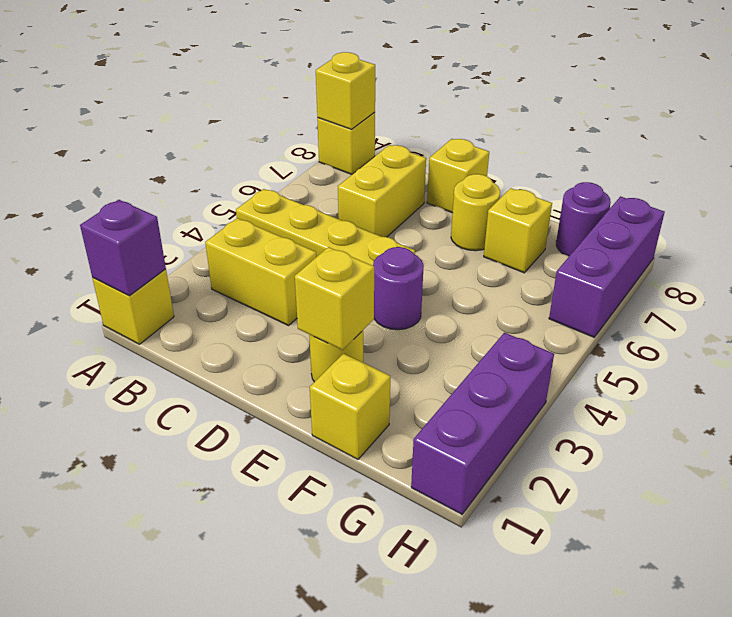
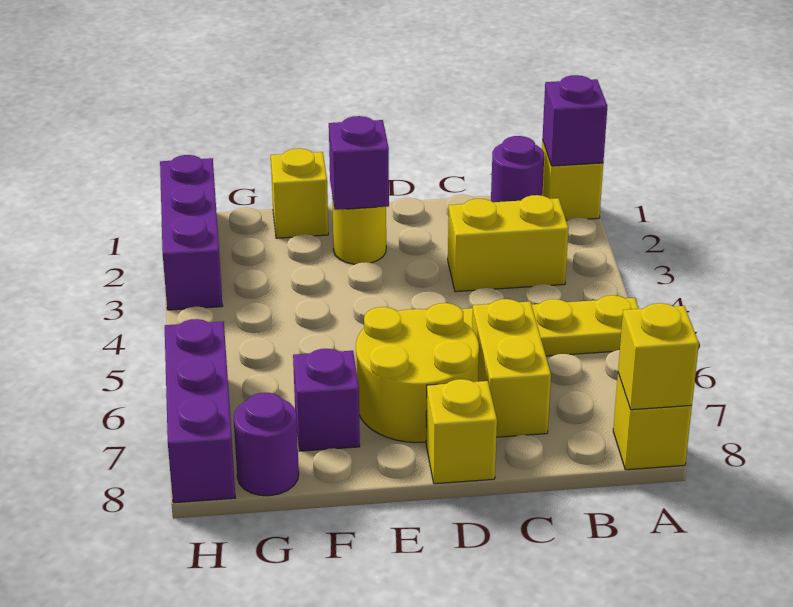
yellow 1x1 brick [295,247,374,350] -> purple 1x1 brick [329,116,389,210]
purple 1x1 round brick [373,247,424,330] -> purple 1x1 round brick moved to [491,136,544,202]
yellow 1x1 round brick [451,174,500,251] -> yellow 2x2 round brick [356,303,479,443]
yellow 1x1 brick [484,188,552,273] -> purple 1x1 brick [293,349,360,451]

